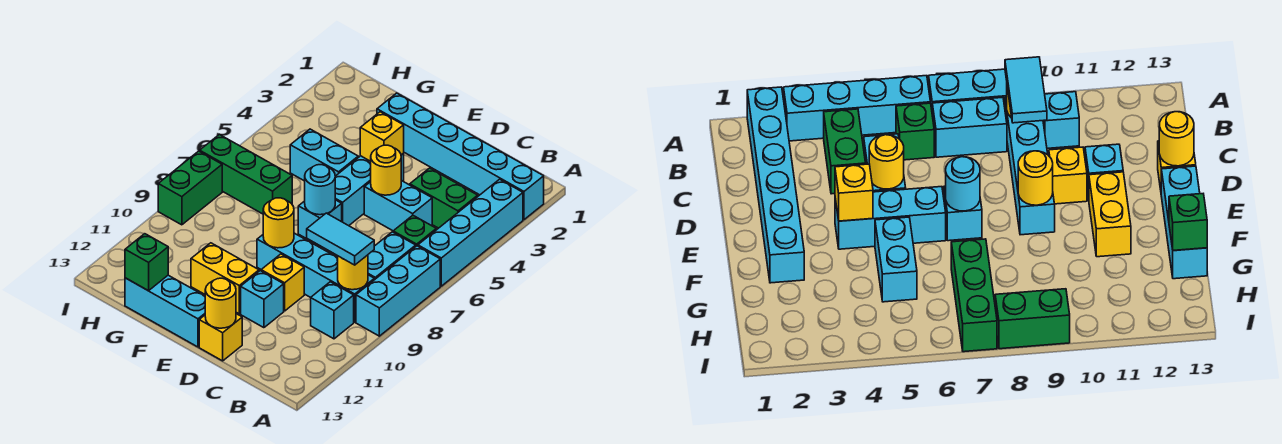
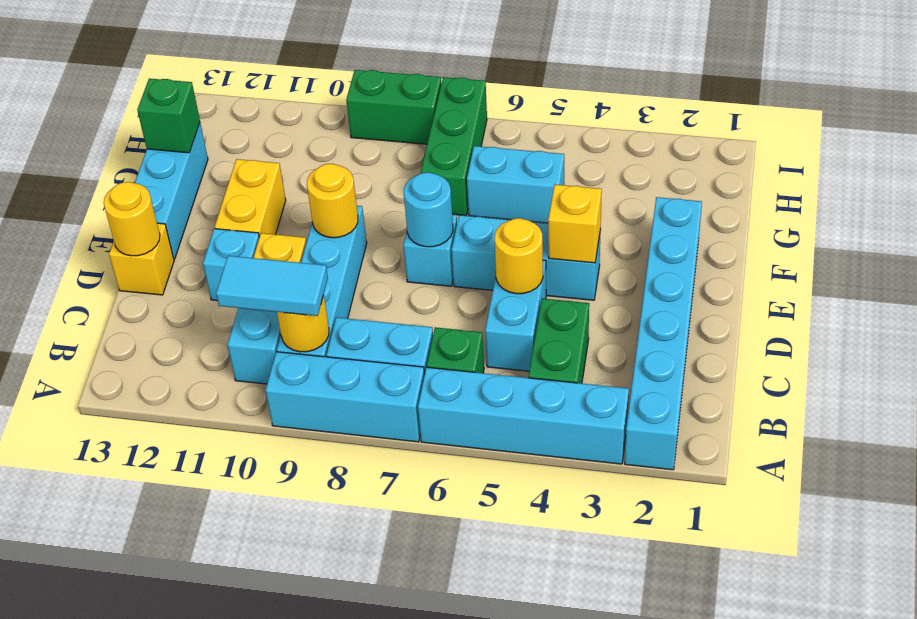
cyan 1x2 tile [307,213,374,265] -> cyan 1x2 tile turned to [216,256,328,316]
cyan 1x2 brick [290,129,358,181] -> cyan 1x2 brick turned to [467,146,564,223]

